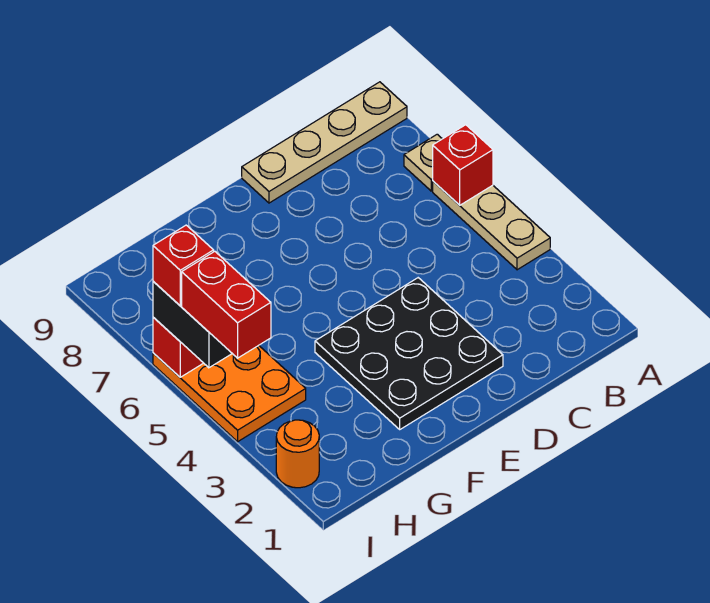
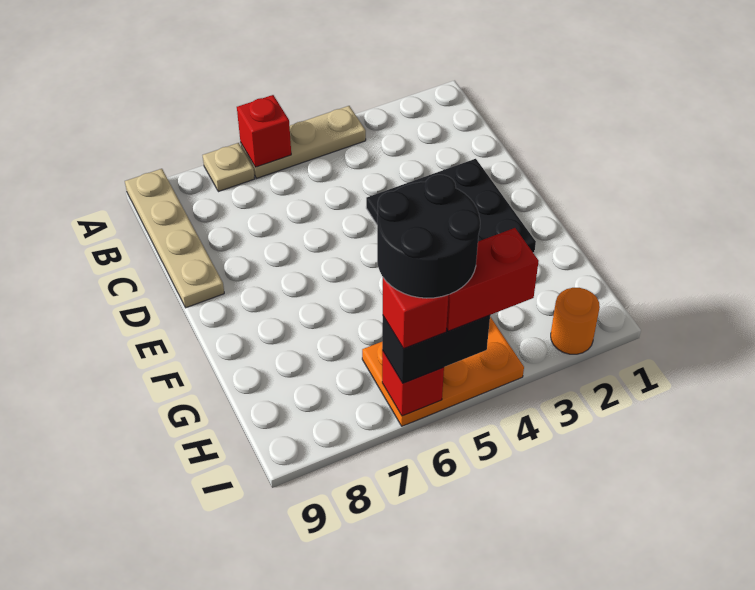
none -> black 2x2 round brick [377,175,480,298]

